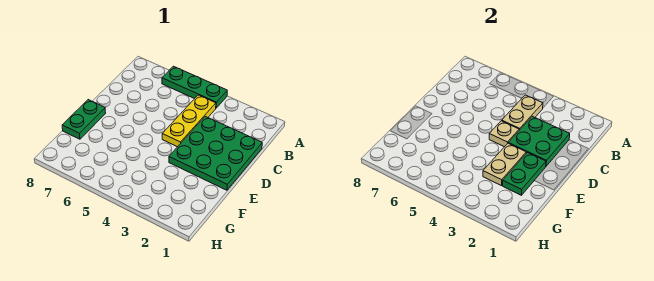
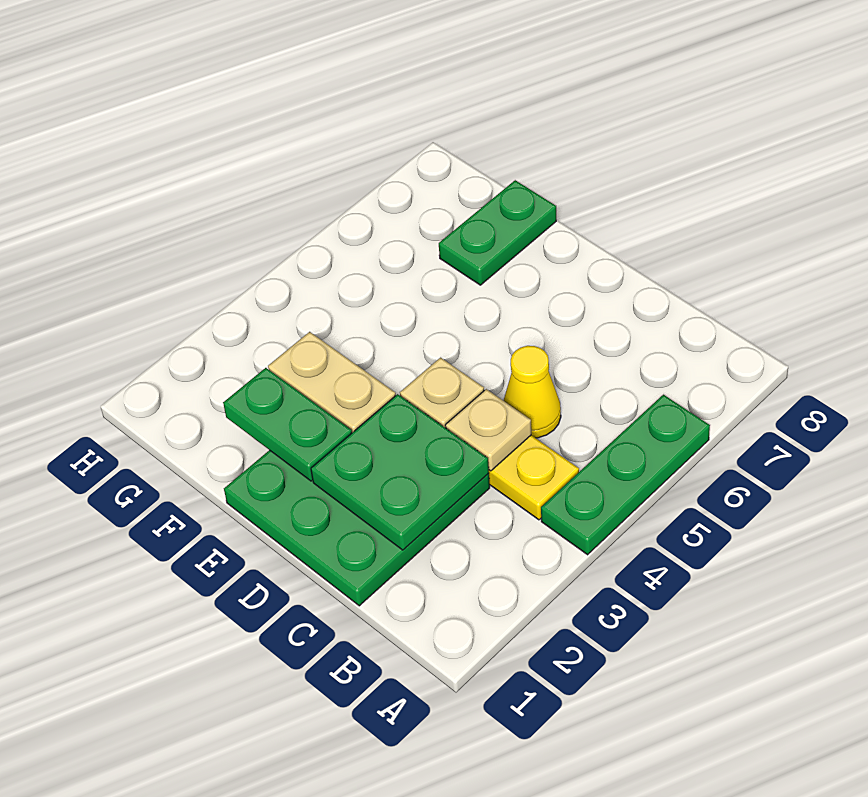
tan 1x2 plate [502,95,543,130] -> tan 1x1 plate [445,389,531,471]
none -> yellow 1x1 cone [503,346,561,438]
green 1x2 plate [62,100,106,139] -> green 1x2 plate turned to [439,180,556,285]

